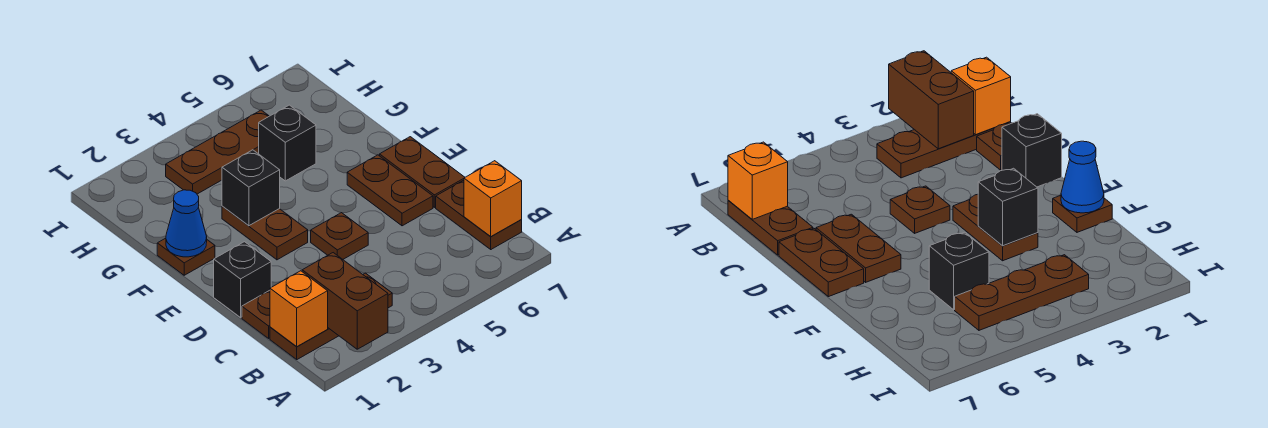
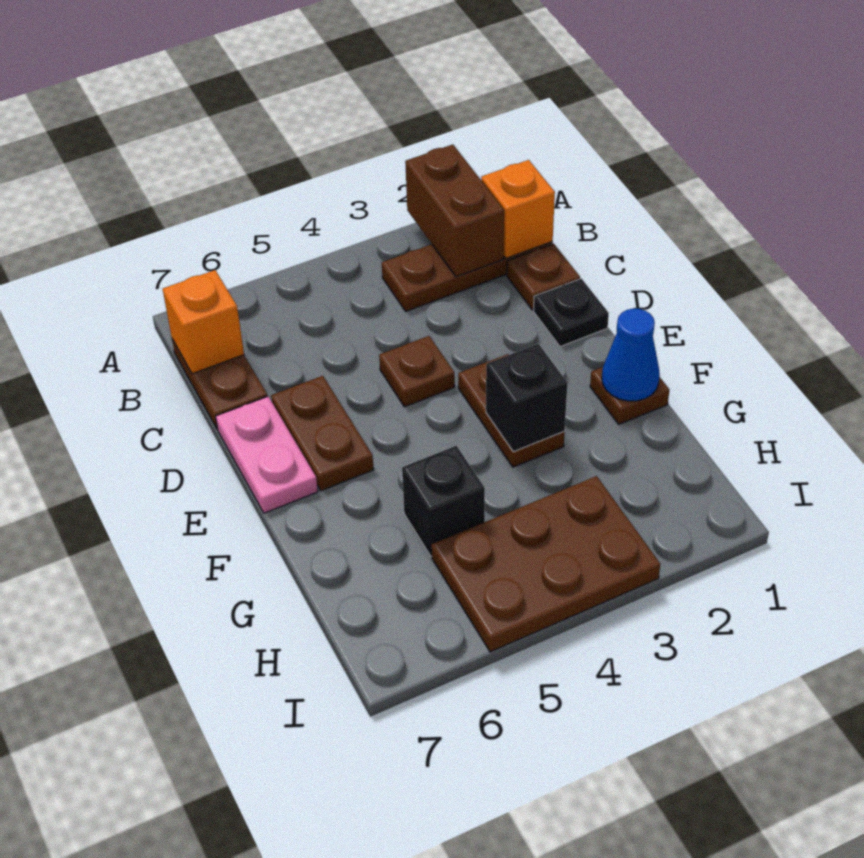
black 1x1 brick [214,242,271,317] -> black 1x1 plate [534,279,609,347]
brown 1x2 plate [380,137,465,207] -> pink 1x2 plate [216,396,318,513]
brown 1x3 plate [166,110,269,194] -> brown 2x3 plate [432,476,660,652]

